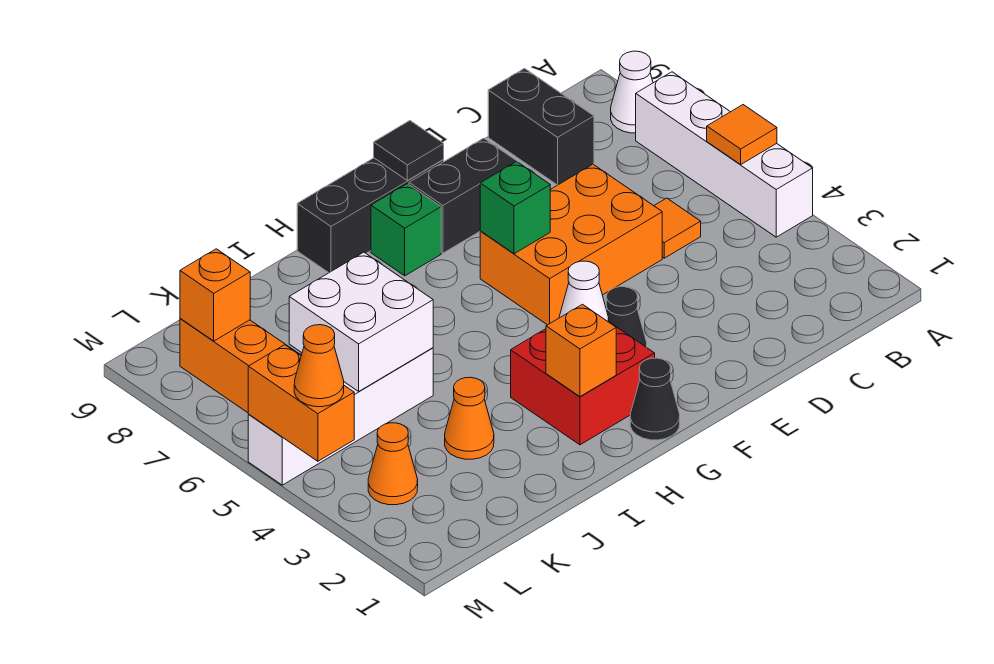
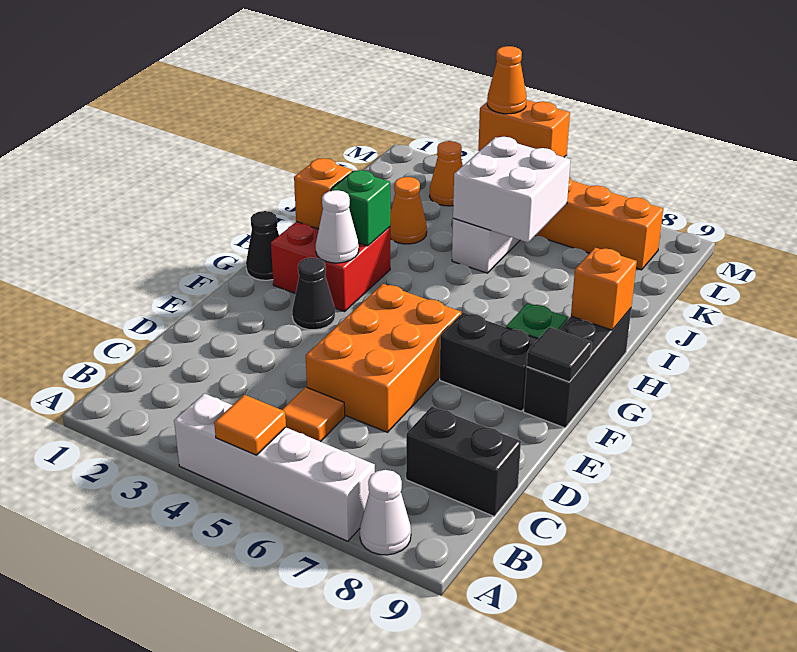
black 1x2 brick [409,138,516,253] -> black 1x2 brick turned to [440,312,538,411]
green 1x1 brick [480,161,550,254] -> green 1x1 brick moved to [331,170,390,246]
orange 1x1 brick [180,249,250,341] -> orange 1x1 brick moved to [571,248,637,330]

